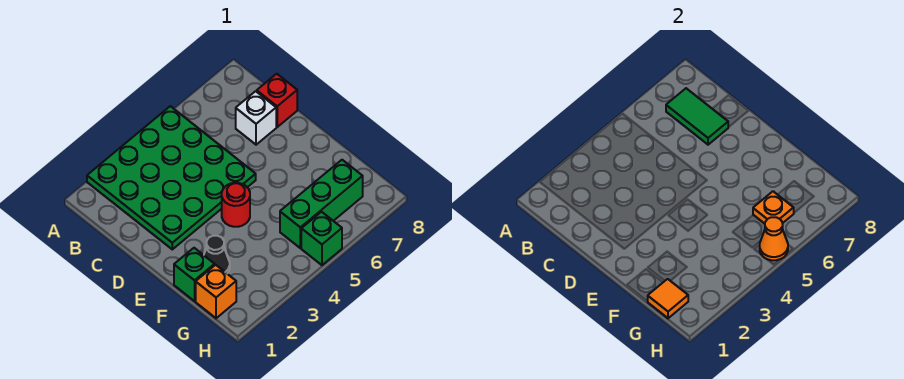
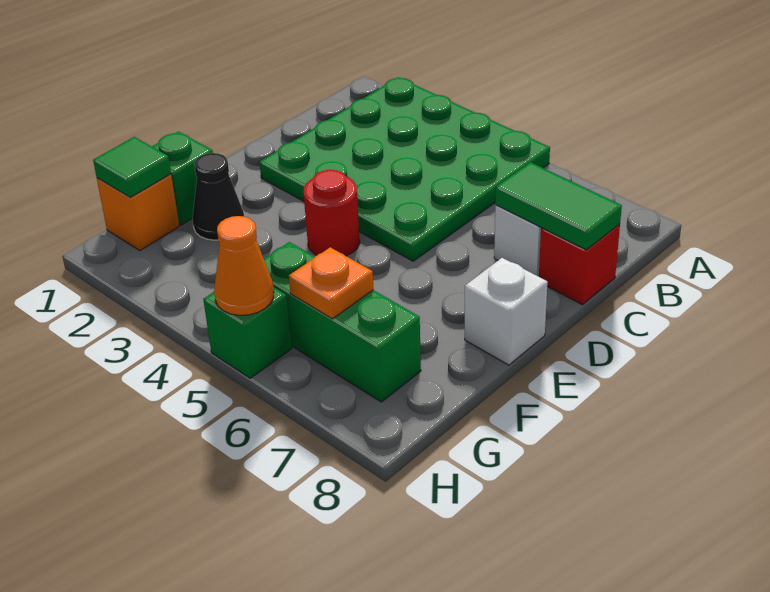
green 1x2 tile [666,88,728,145] -> green 1x2 tile turned to [495,162,622,250]
none -> white 1x1 brick [465,258,548,365]
orange 1x1 tile [648,279,688,318] -> green 1x1 tile [93,137,171,197]

